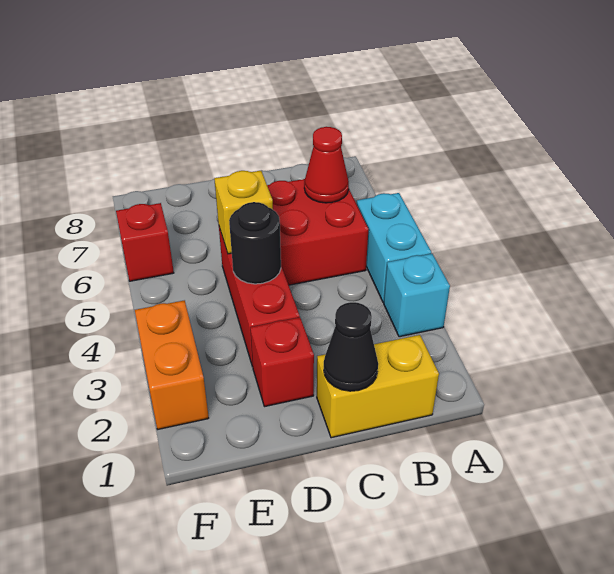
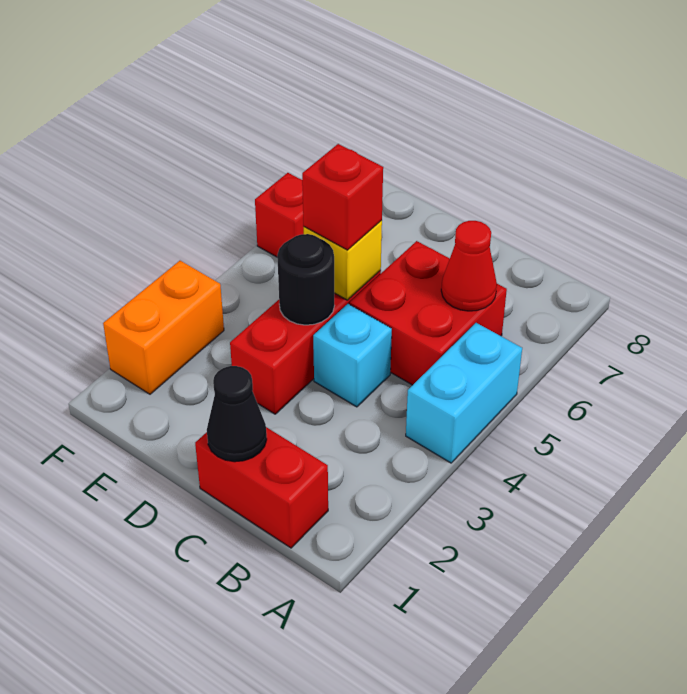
cyan 1x1 brick [384,254,450,337] -> cyan 1x1 brick moved to [313,304,392,407]
yellow 1x2 brick [317,335,439,438] -> red 1x2 brick [195,427,328,548]
red 1x1 brick [250,317,314,407] -> red 1x1 brick moved to [302,144,383,250]

